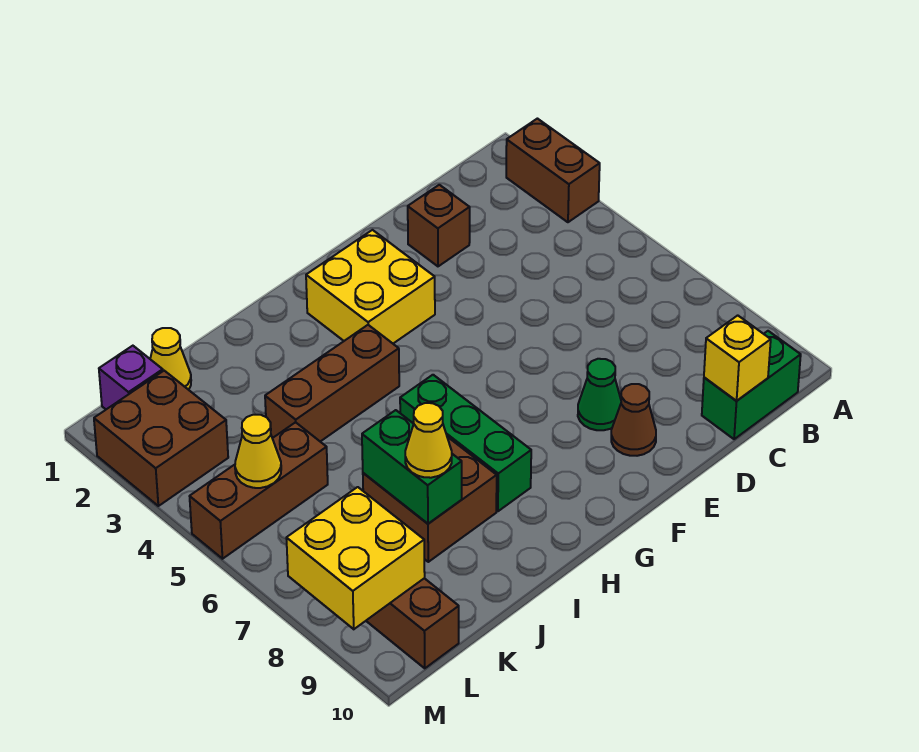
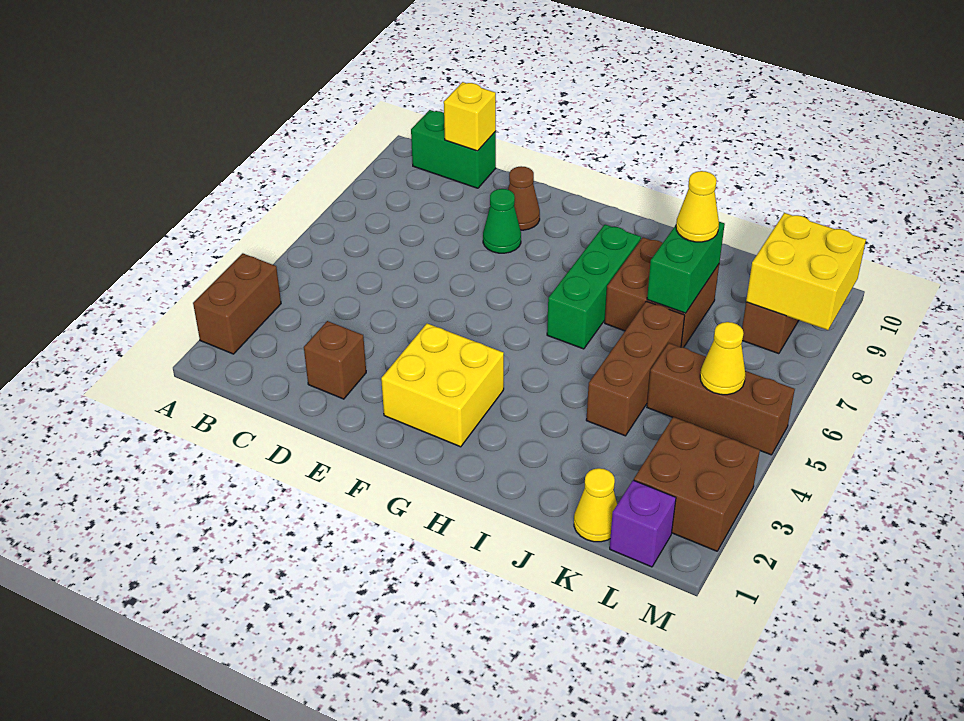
brown 1x3 brick [265,325,399,442] -> brown 1x3 brick turned to [586,301,685,436]

